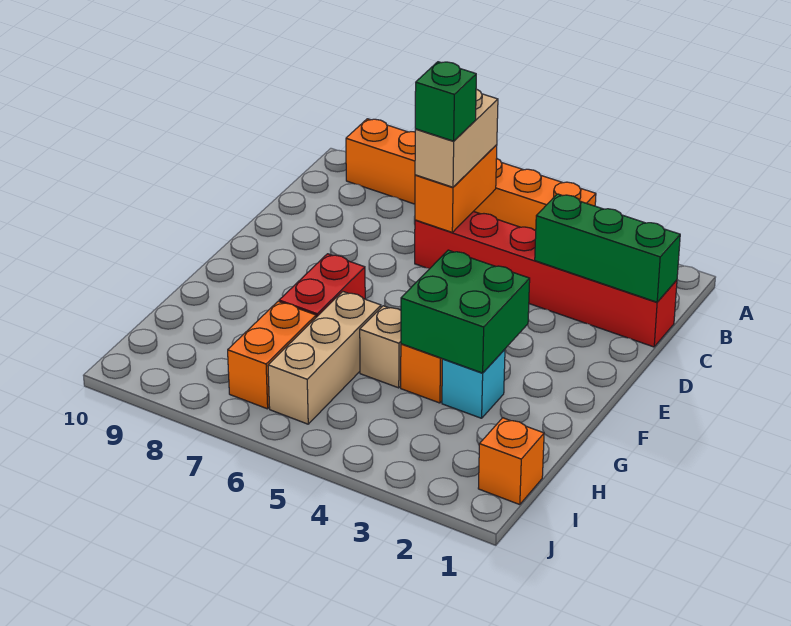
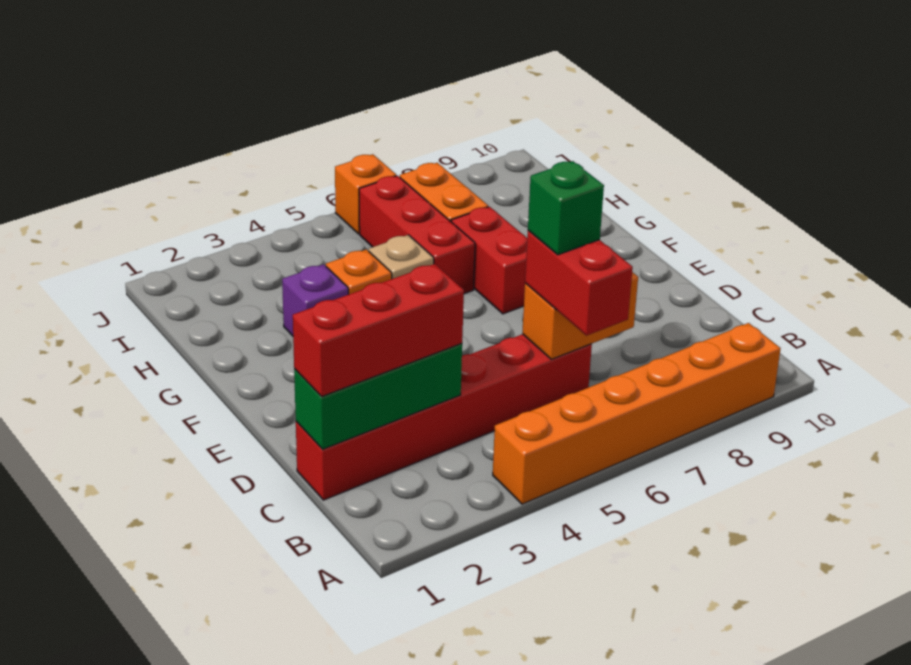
orange 1x2 brick [415,145,497,232] -> orange 1x2 brick turned to [522,272,638,359]
tan 1x2 brick [415,89,498,187] -> red 1x2 brick [525,231,633,336]
none -> red 1x3 brick [293,264,464,397]
green 2x2 brick [401,250,530,373] -> none
cyan 1x1 brick [442,349,505,418] -> purple 1x1 brick [282,264,348,336]
tan 1x3 brick [268,292,381,424] -> red 1x3 brick [359,176,475,294]
orange 1x1 brick [478,418,544,505] -> orange 1x1 brick moved to [335,154,396,234]

